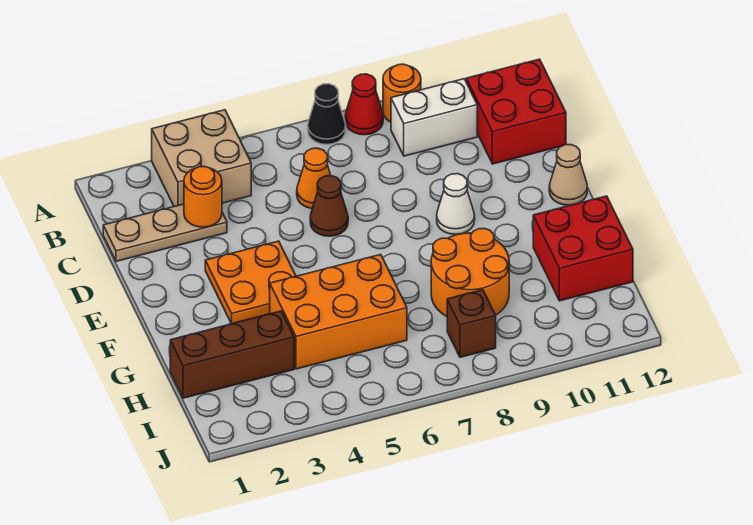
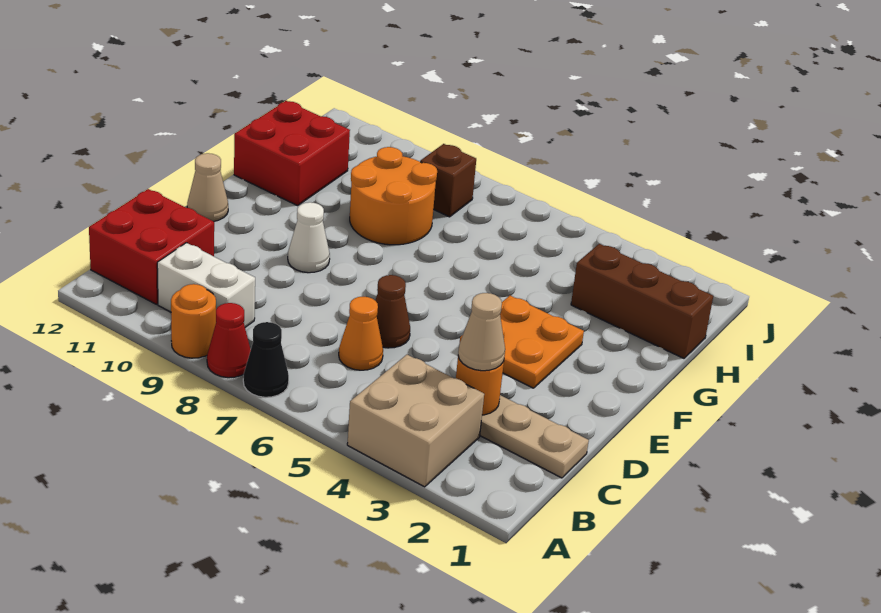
none -> tan 1x1 cone [458,293,505,371]
orange 2x3 brick [270,255,407,369] -> none

